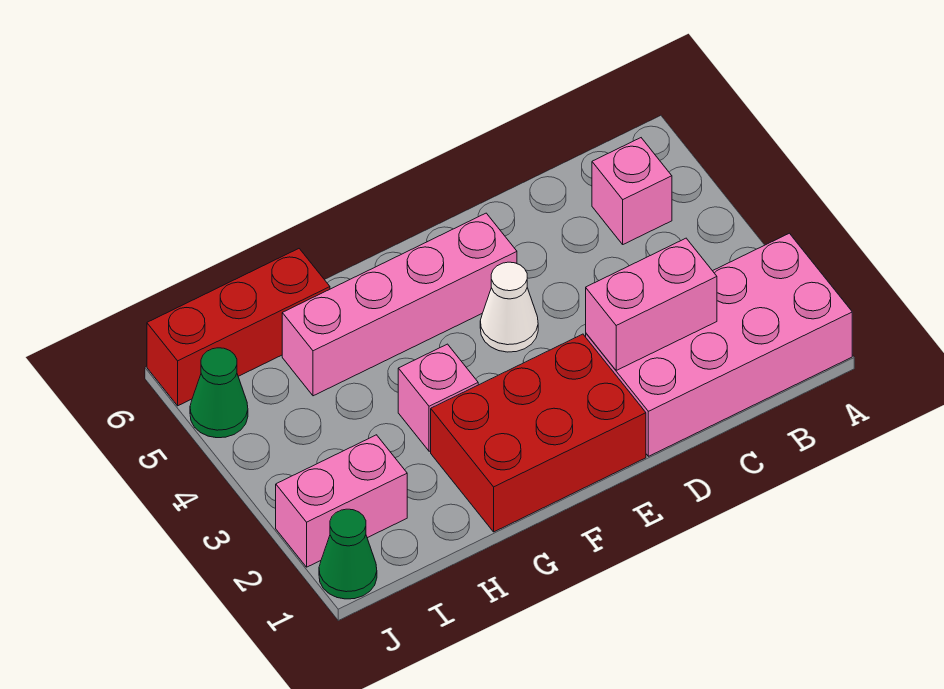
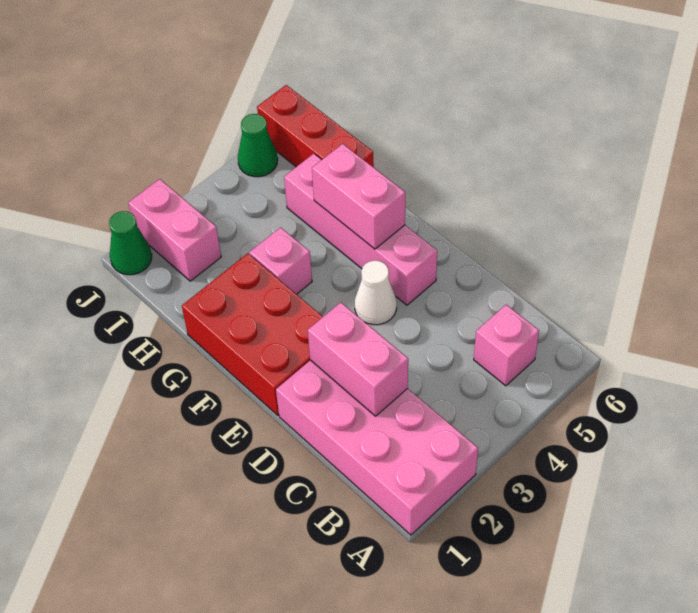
none -> pink 1x2 brick [312,144,405,249]

